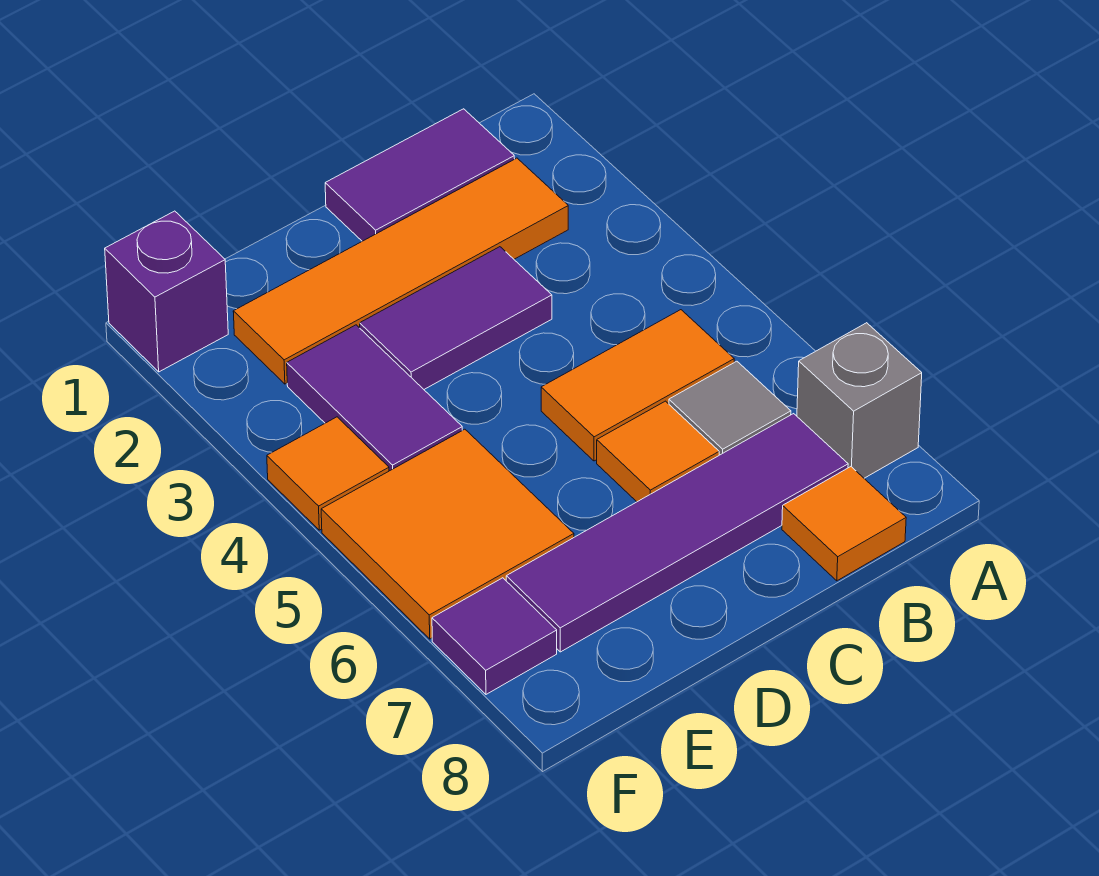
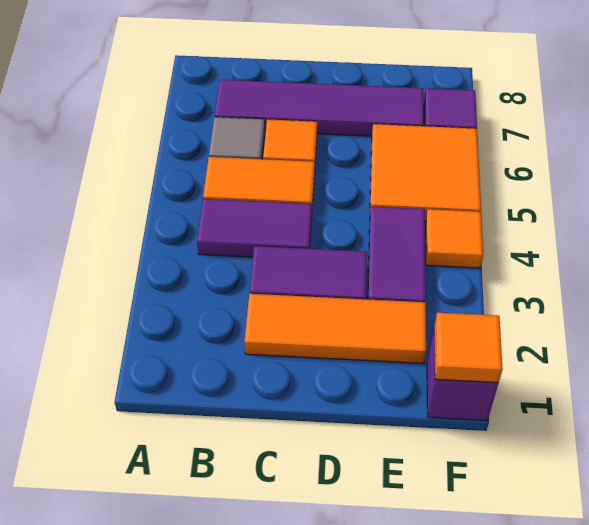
grey 1x1 brick [797,323,922,478] -> none
purple 1x2 tile [325,109,514,241] -> purple 1x2 tile moved to [197,199,312,257]
orange 1x4 tile [233,158,568,384] -> orange 1x3 tile [244,294,426,363]
orange 1x1 tile [782,467,906,581] -> orange 1x1 tile moved to [434,313,503,383]

